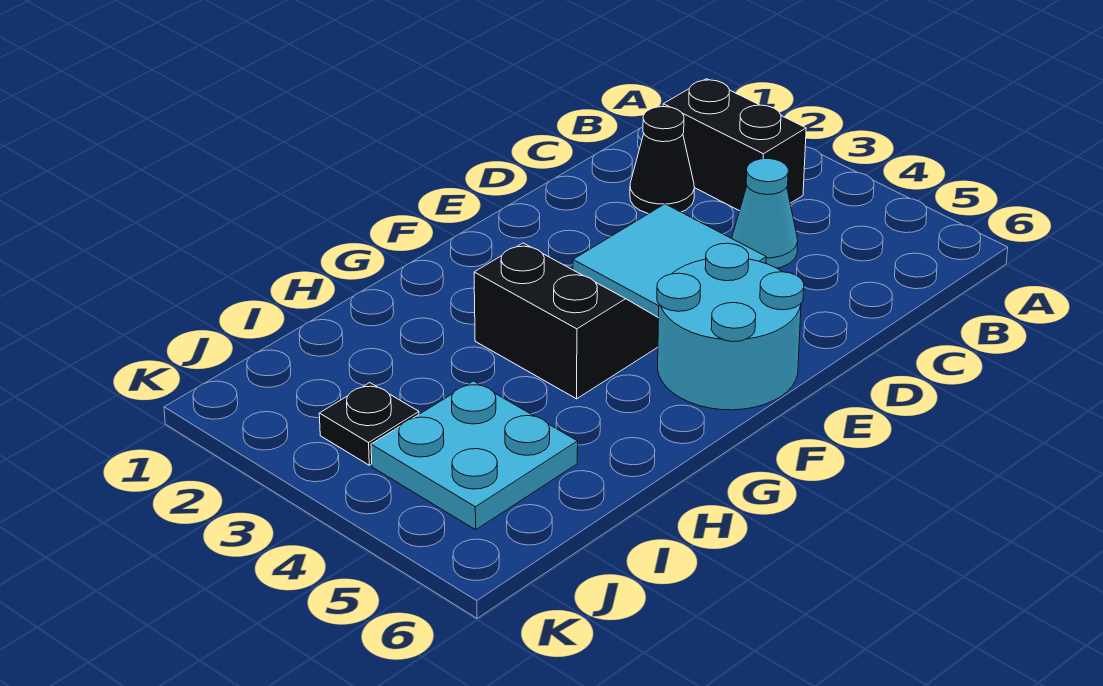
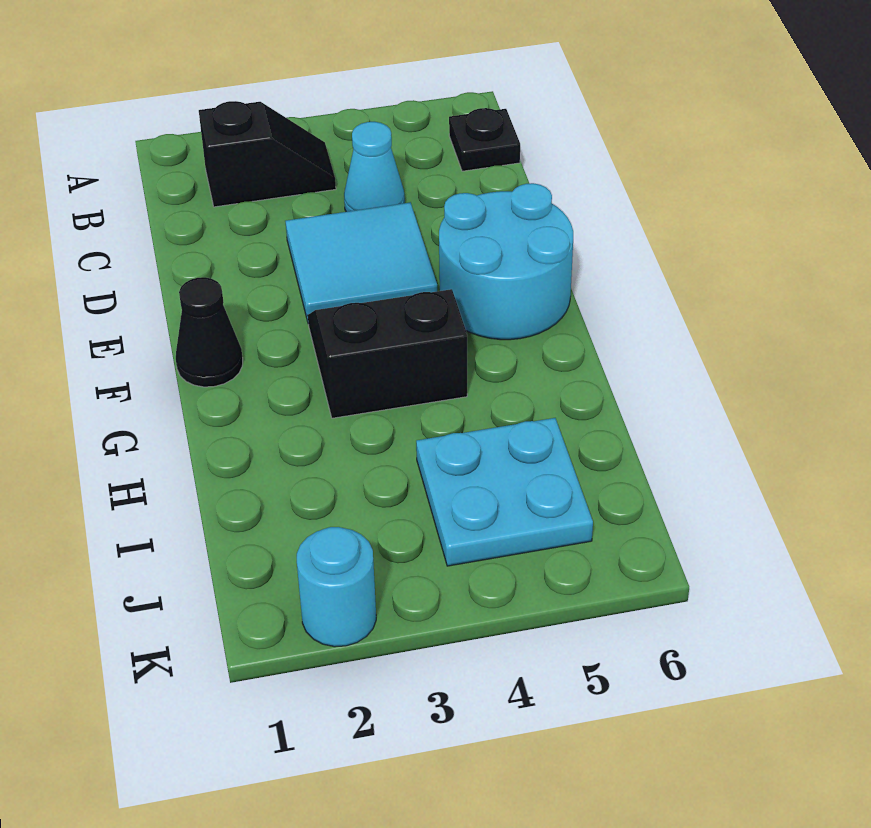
black 1x2 brick [663,79,806,211] -> black 1x2 slope [199,101,336,207]
black 1x1 cone [630,107,694,214] -> black 1x1 cone moved to [176,277,243,387]
black 1x1 plate [319,383,419,465] -> black 1x1 plate moved to [449,108,520,171]
none -> cyan 1x1 round brick [297,527,376,647]

